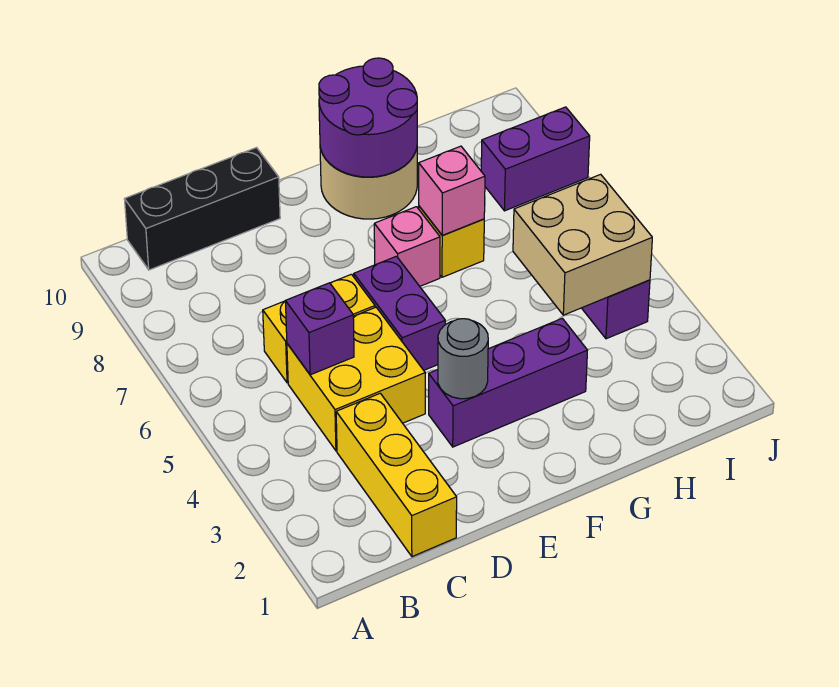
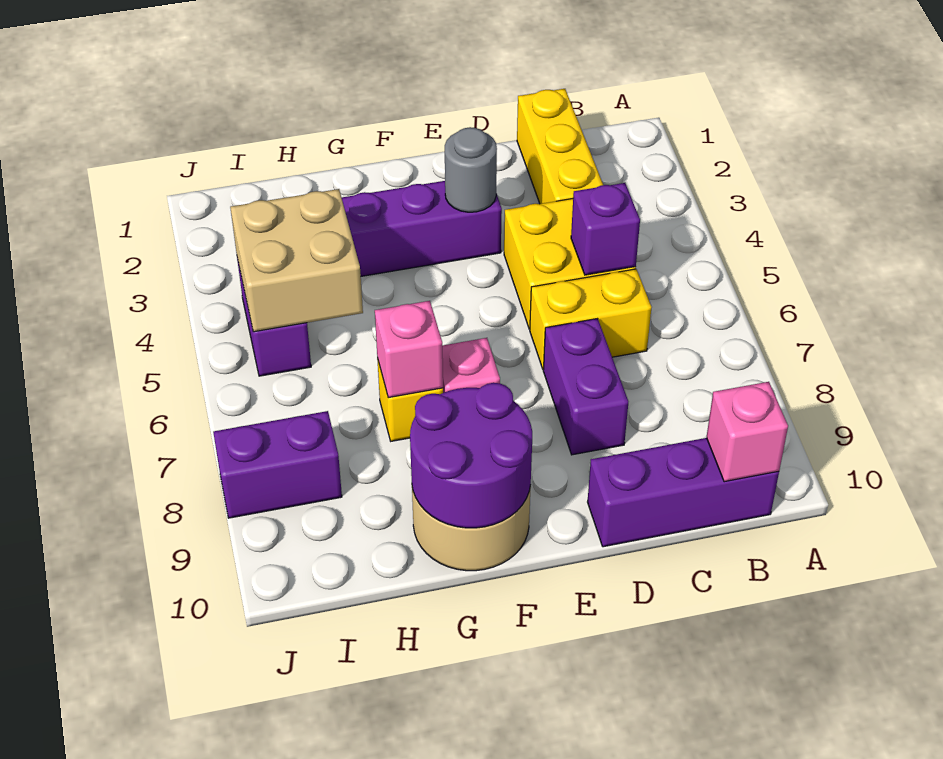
black 1x3 brick [124,148,280,270] -> purple 1x3 brick [588,438,779,547]
none -> pink 1x1 brick [706,382,788,482]
purple 1x2 brick [354,256,445,370] -> purple 1x2 brick moved to [543,319,628,455]

